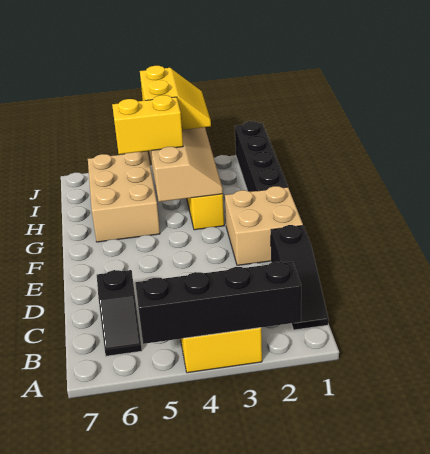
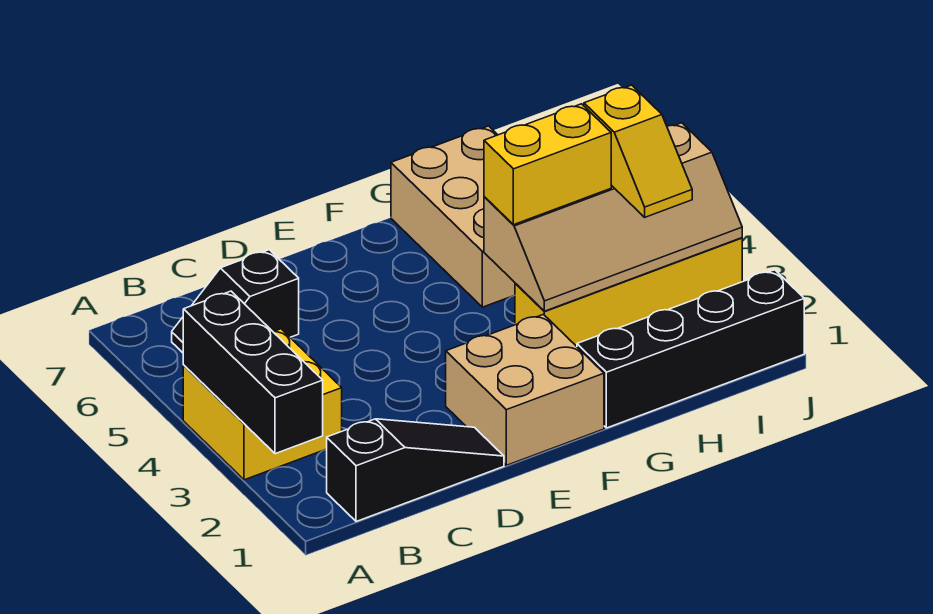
black 1x4 brick [135,261,301,344] -> black 1x3 brick [183,291,323,454]
black 1x3 slope [271,225,329,330] -> black 1x3 slope turned to [327,419,504,522]
tan 2x3 brick [88,152,160,242] -> tan 2x3 brick turned to [391,126,515,307]
yellow 1x2 brick [112,95,183,154] -> yellow 1x2 brick turned to [484,104,611,225]
yellow 2x2 slope [140,66,211,130] -> yellow 1x2 slope [584,85,692,217]

